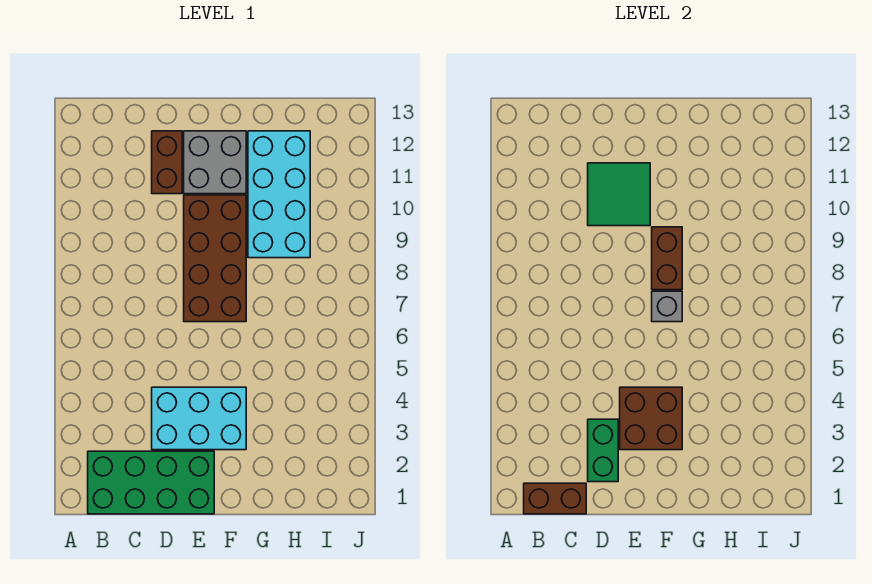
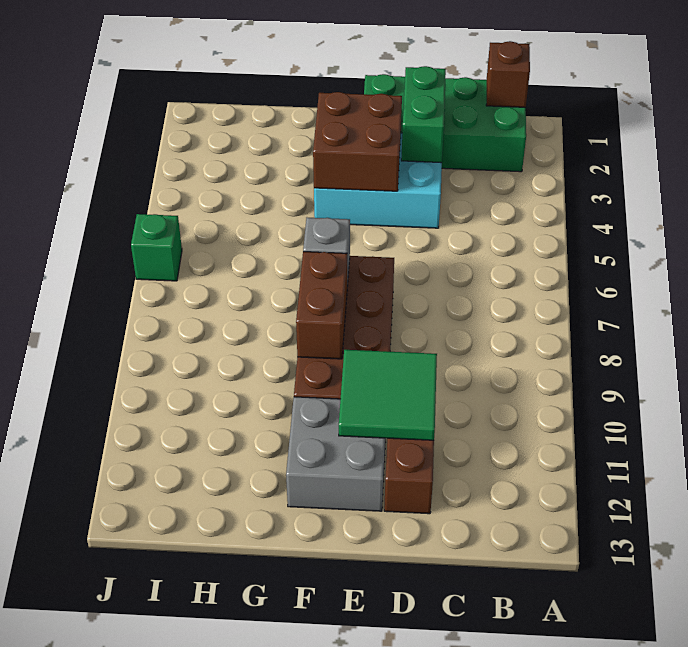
brown 1x2 brick [524,483,586,514] -> brown 1x1 brick [486,41,530,107]
cyan 2x4 brick [248,131,310,258] -> none
none -> green 1x1 brick [131,214,182,281]

